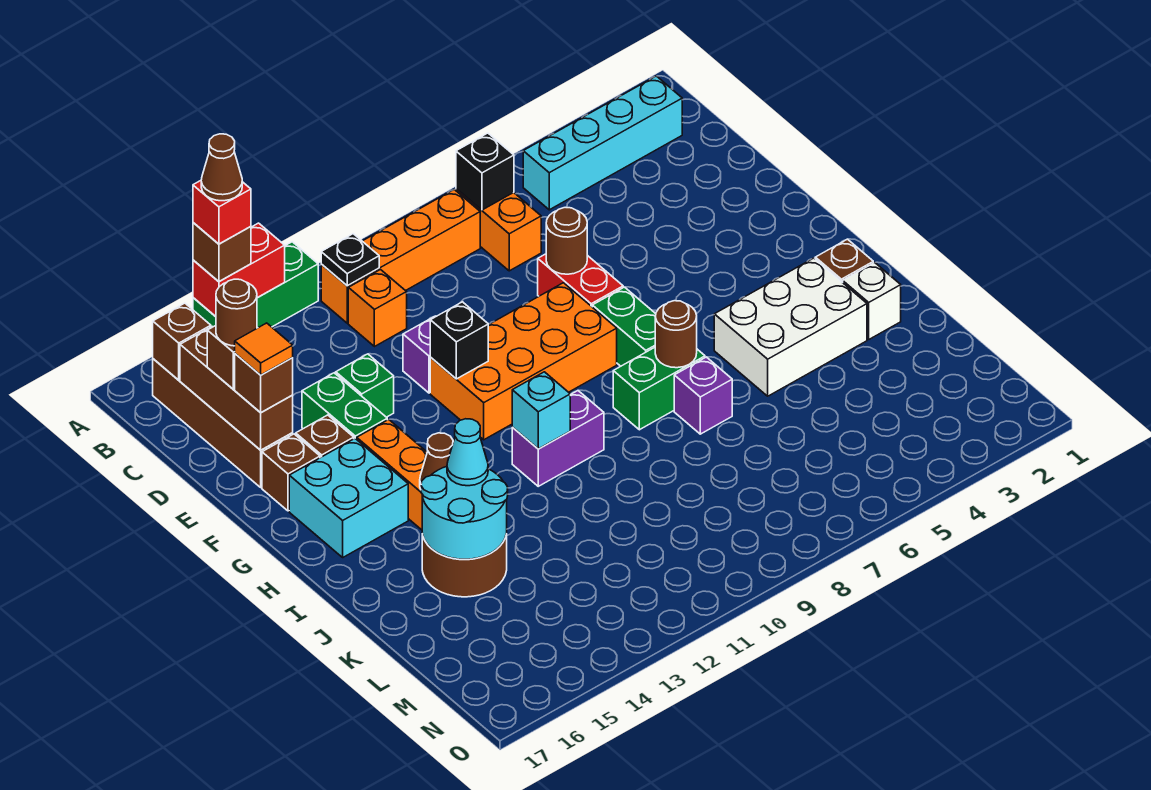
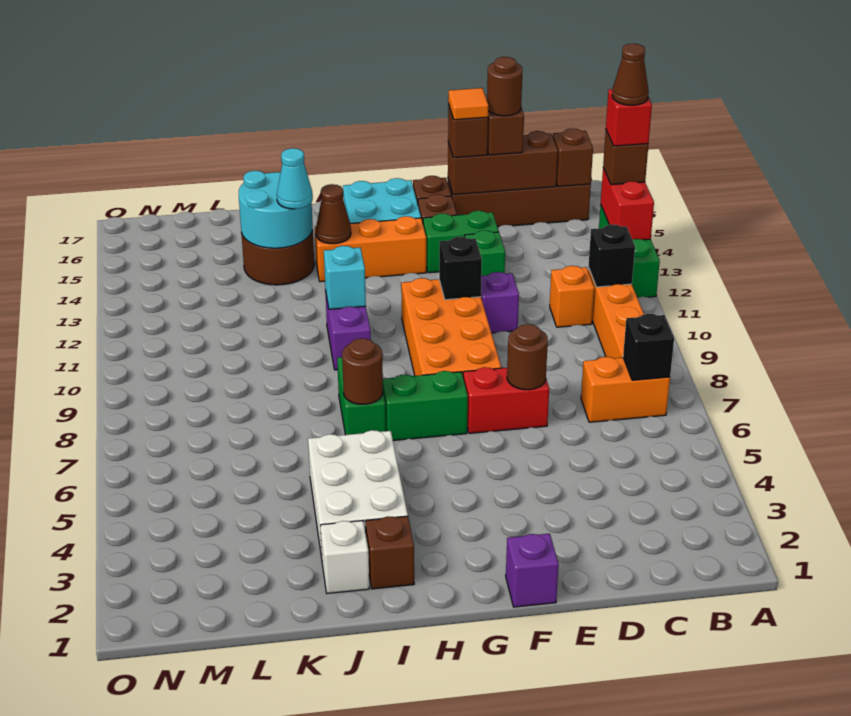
cyan 1x4 brick [523,76,682,210] -> none
black 1x1 plate [321,234,379,286] -> black 1x1 brick [588,224,635,287]
purple 1x1 brick [674,357,732,434] -> purple 1x1 brick moved to [506,533,559,607]

